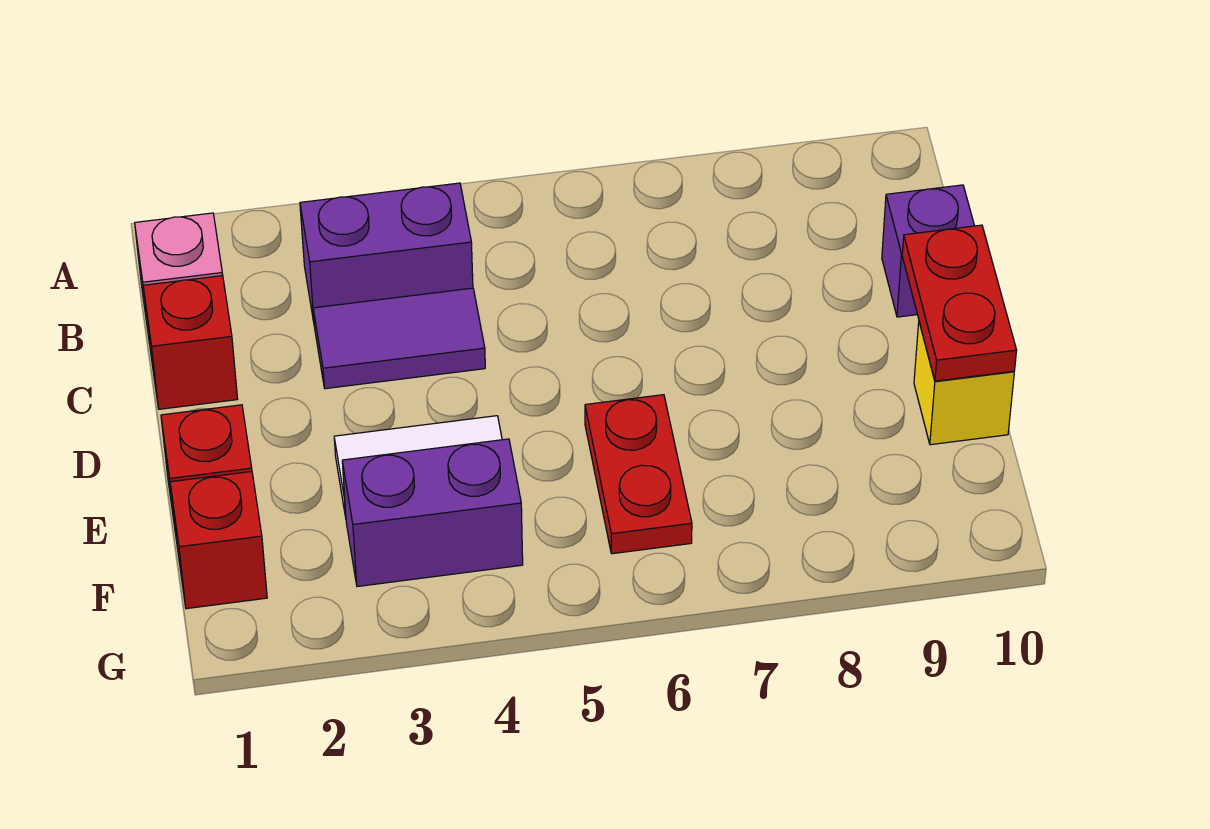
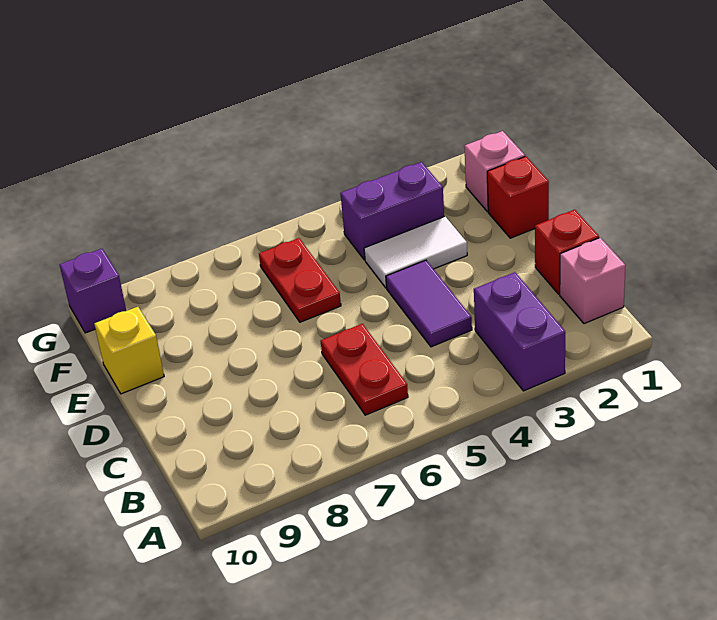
purple 1x2 brick [300,183,473,322] -> purple 1x2 brick turned to [474,272,565,391]
purple 1x2 tile [313,288,485,389] -> purple 1x2 tile turned to [386,260,472,347]
purple 1x1 brick [882,185,974,317] -> purple 1x1 brick moved to [60,249,126,333]
red 1x2 plate [902,225,1017,381] -> red 1x2 plate moved to [321,324,408,415]
red 1x1 brick [170,471,267,609] -> pink 1x1 brick [464,131,525,211]

